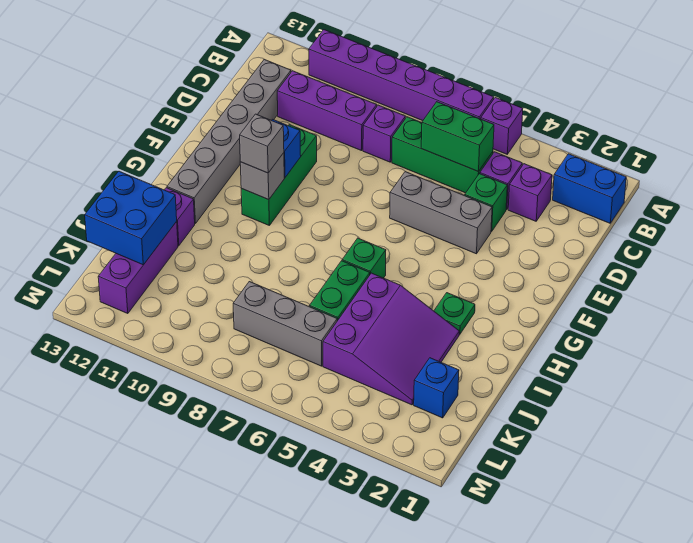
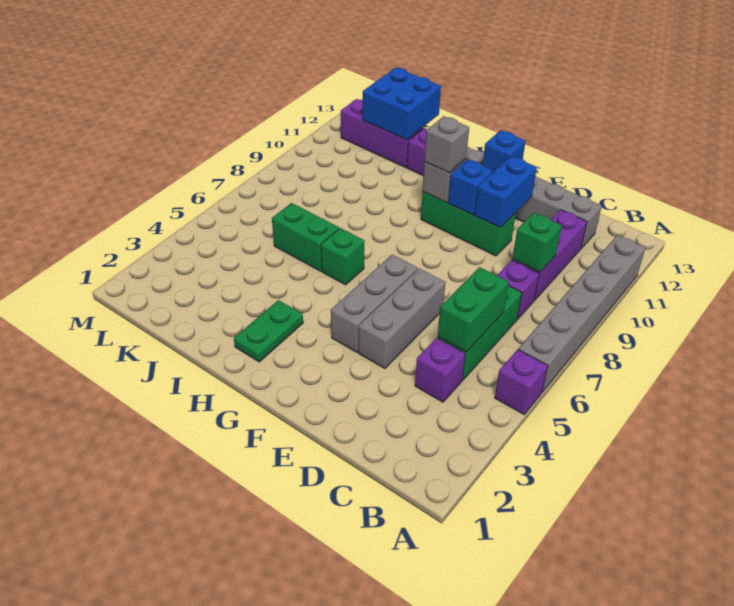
purple 1x6 brick [309,30,494,121] -> grey 1x6 brick [518,235,645,392]
blue 1x2 brick [553,154,626,223] -> blue 1x2 brick moved to [475,156,537,228]
purple 1x1 brick [508,164,552,221] -> none
green 1x1 brick [465,174,507,231] -> green 1x1 brick moved to [513,213,562,272]
green 1x1 plate [434,293,475,334] -> green 1x2 plate [234,300,303,362]
purple 3x3 slope [323,273,459,405] -> none
blue 1x1 brick [414,358,459,418] -> blue 1x1 brick moved to [483,130,525,172]
grey 1x3 brick [233,282,337,366] -> grey 1x3 brick moved to [331,255,418,352]

